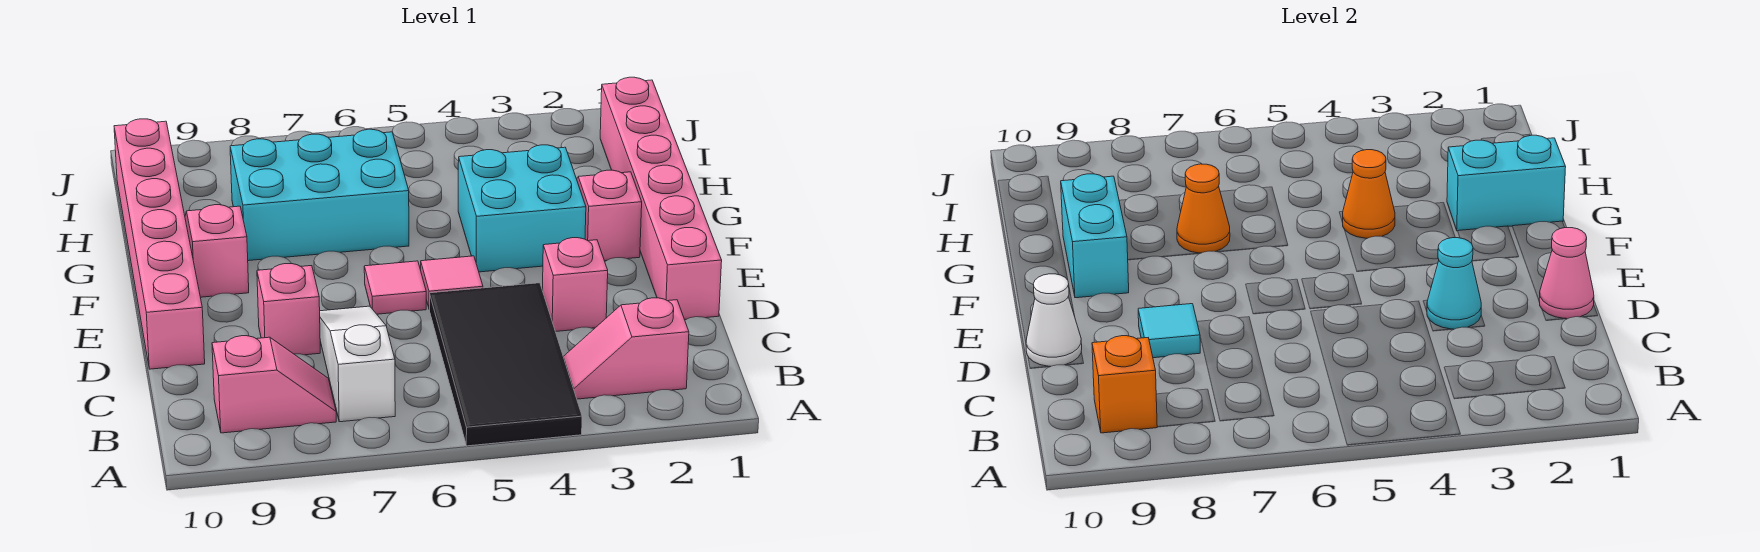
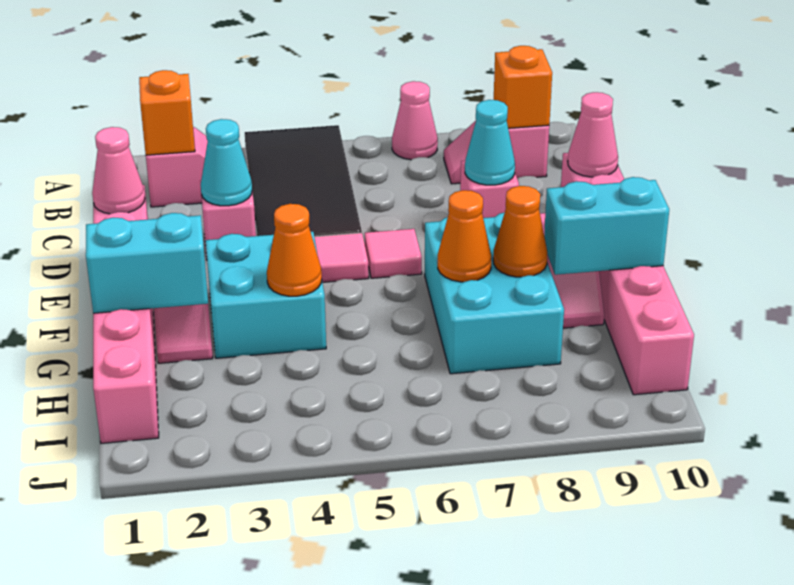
none -> pink 1x1 cone [392,81,438,160]
none -> orange 1x1 brick [139,70,195,155]
white 1x3 slope [320,306,395,422] -> none
cyan 1x1 tile [1138,304,1200,358] -> cyan 1x1 cone [465,100,515,185]
white 1x1 cone [1026,274,1082,366] -> pink 1x1 cone [568,92,618,177]
cyan 1x2 brick [1061,174,1129,298] -> cyan 1x2 brick turned to [544,177,669,275]
cyan 2x3 brick [230,129,409,261] -> cyan 2x3 brick turned to [425,212,564,374]
none -> orange 1x1 cone [493,186,547,277]

